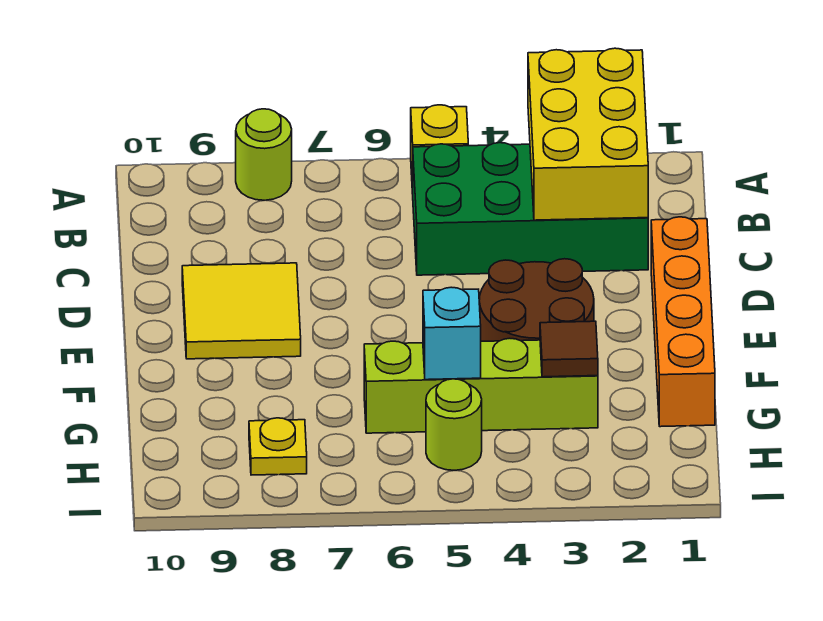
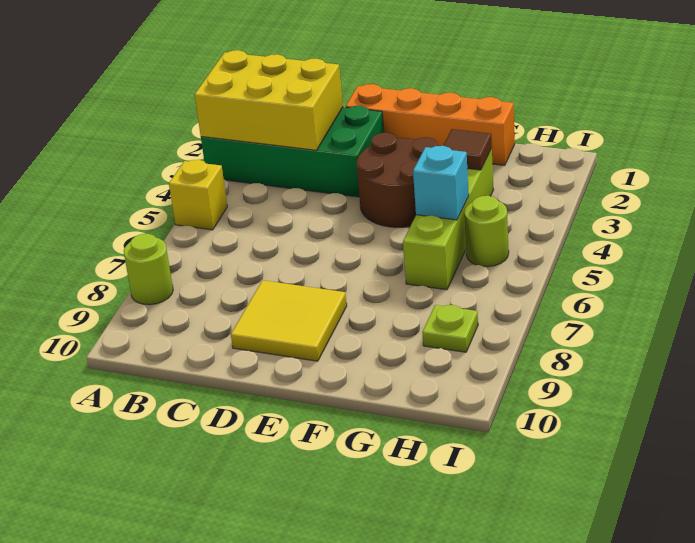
green 2x4 brick [413,143,648,275] -> green 2x4 brick turned to [201,106,384,197]
yellow 1x1 plate [249,418,307,475] -> lime 1x1 plate [422,305,478,352]

